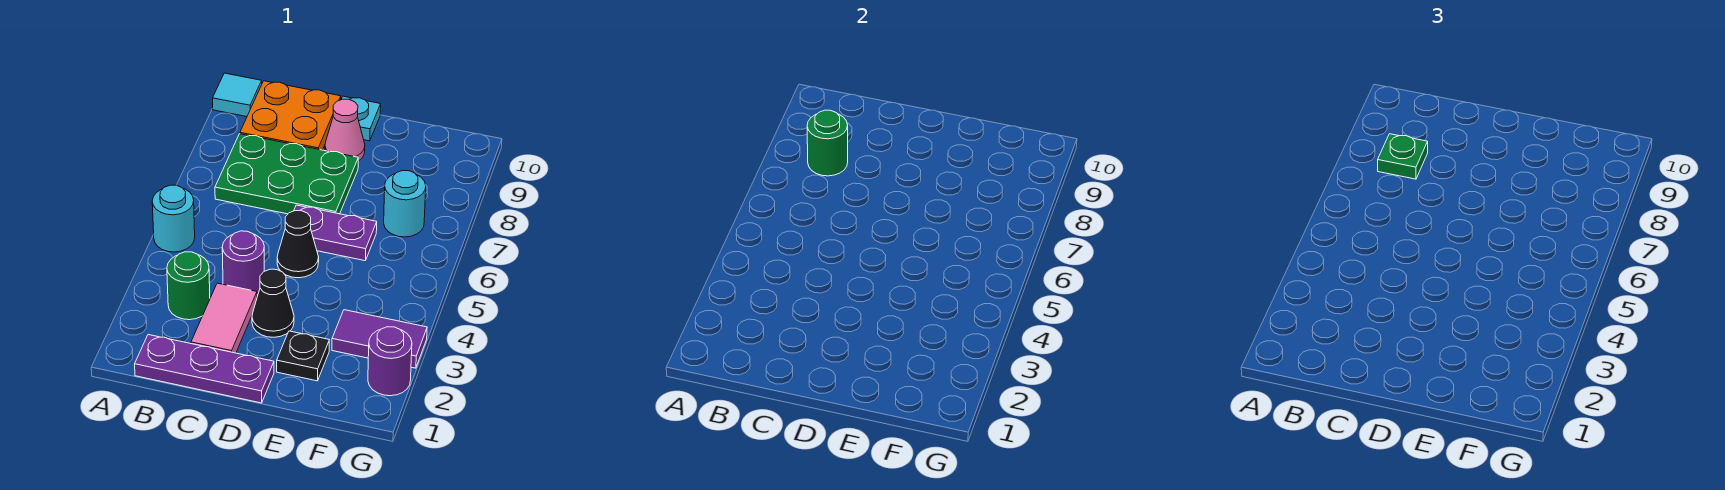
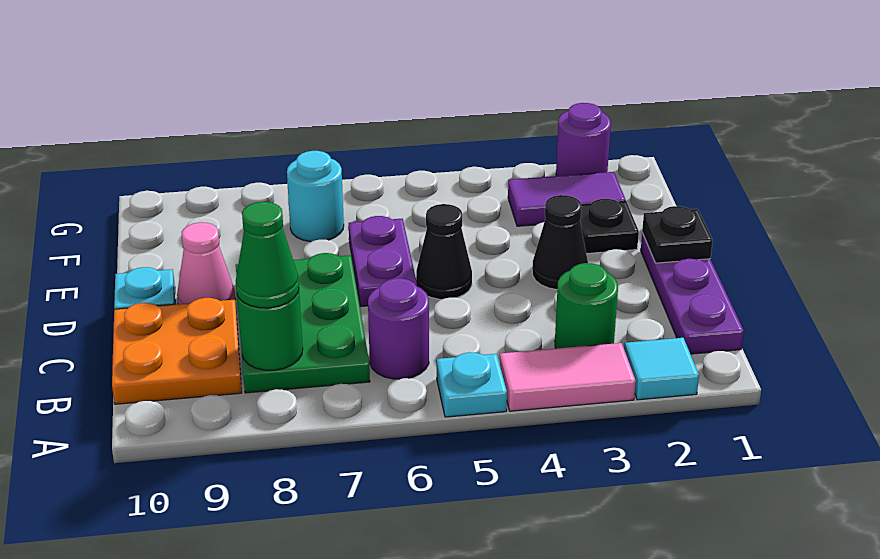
cyan 1x1 round brick [152,185,195,252] -> cyan 1x1 plate [436,352,507,417]
cyan 1x1 tile [213,73,262,117] -> cyan 1x1 tile moved to [624,338,699,400]
green 1x1 plate [1378,134,1428,179] -> green 1x1 cone [236,202,299,308]
pink 1x2 tile [191,283,257,353] -> pink 1x2 tile moved to [500,343,636,411]
purple 1x1 round brick [222,231,264,295] -> purple 1x1 round brick moved to [368,278,429,379]
none -> black 1x1 plate [642,206,713,263]
purple 1x2 tile [332,310,427,368] -> purple 1x2 tile turned to [508,172,626,226]

